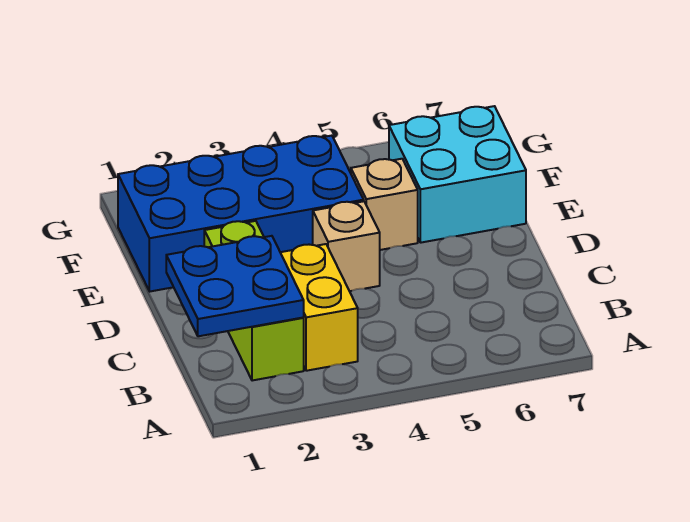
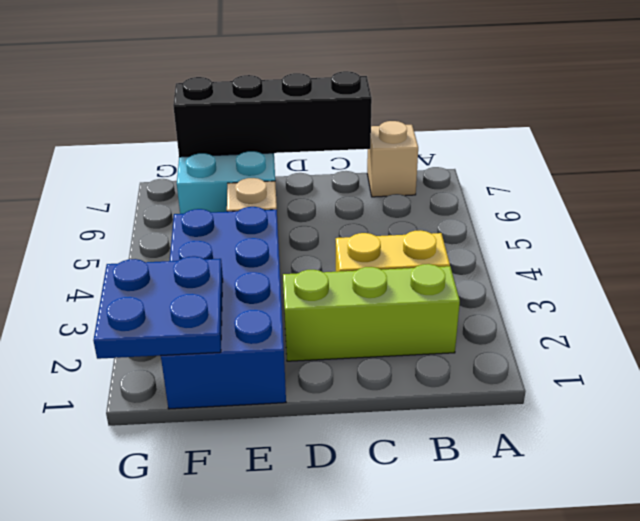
blue 2x2 plate [166,236,304,336] -> blue 2x2 plate moved to [93,256,223,359]
none -> black 1x4 brick [173,71,372,157]
tan 1x1 brick [313,201,380,291] -> tan 1x1 brick moved to [367,121,418,197]

